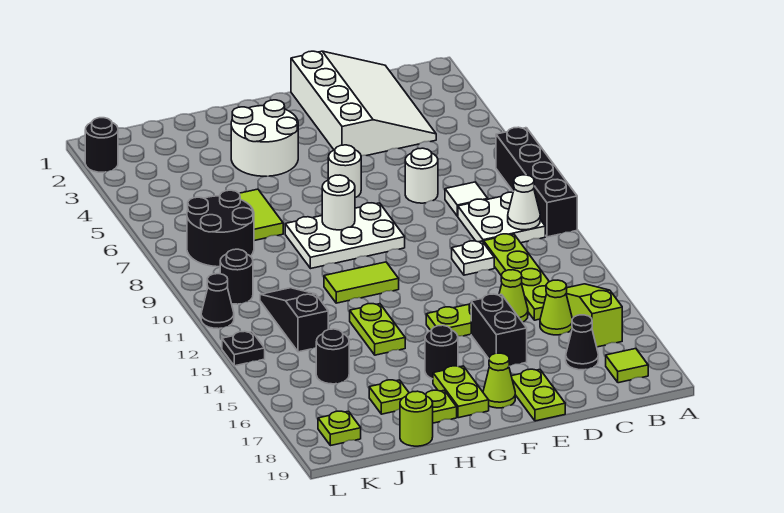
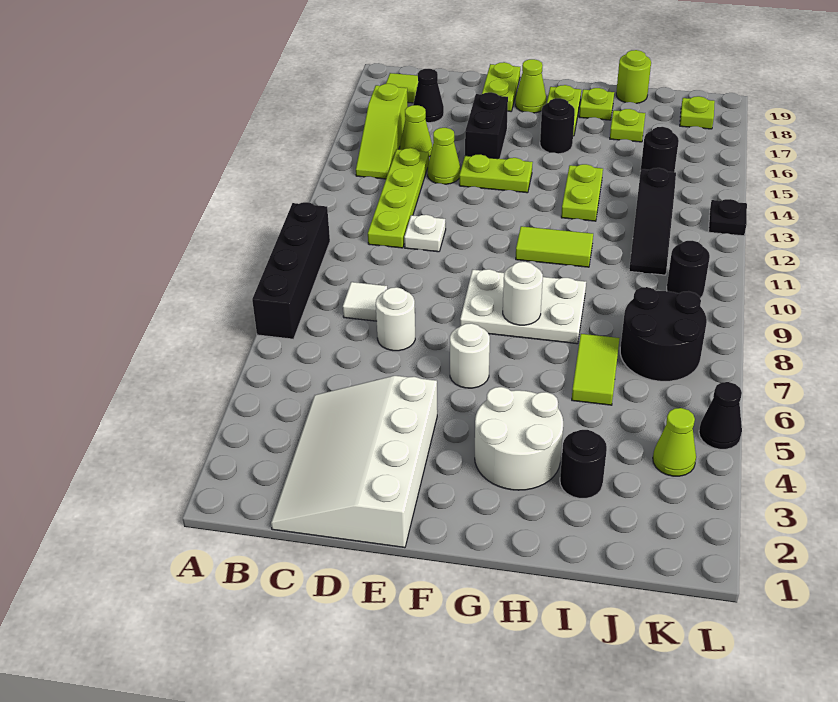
white 2x2 plate [458,192,545,243] -> none
white 1x1 cone [508,175,540,230] -> none
none -> lime 1x1 cone [653,408,696,476]
black 1x1 round brick [85,118,118,172] -> black 1x1 round brick moved to [560,430,607,498]
black 1x1 cone [201,274,234,329] -> black 1x1 cone moved to [699,382,742,449]

